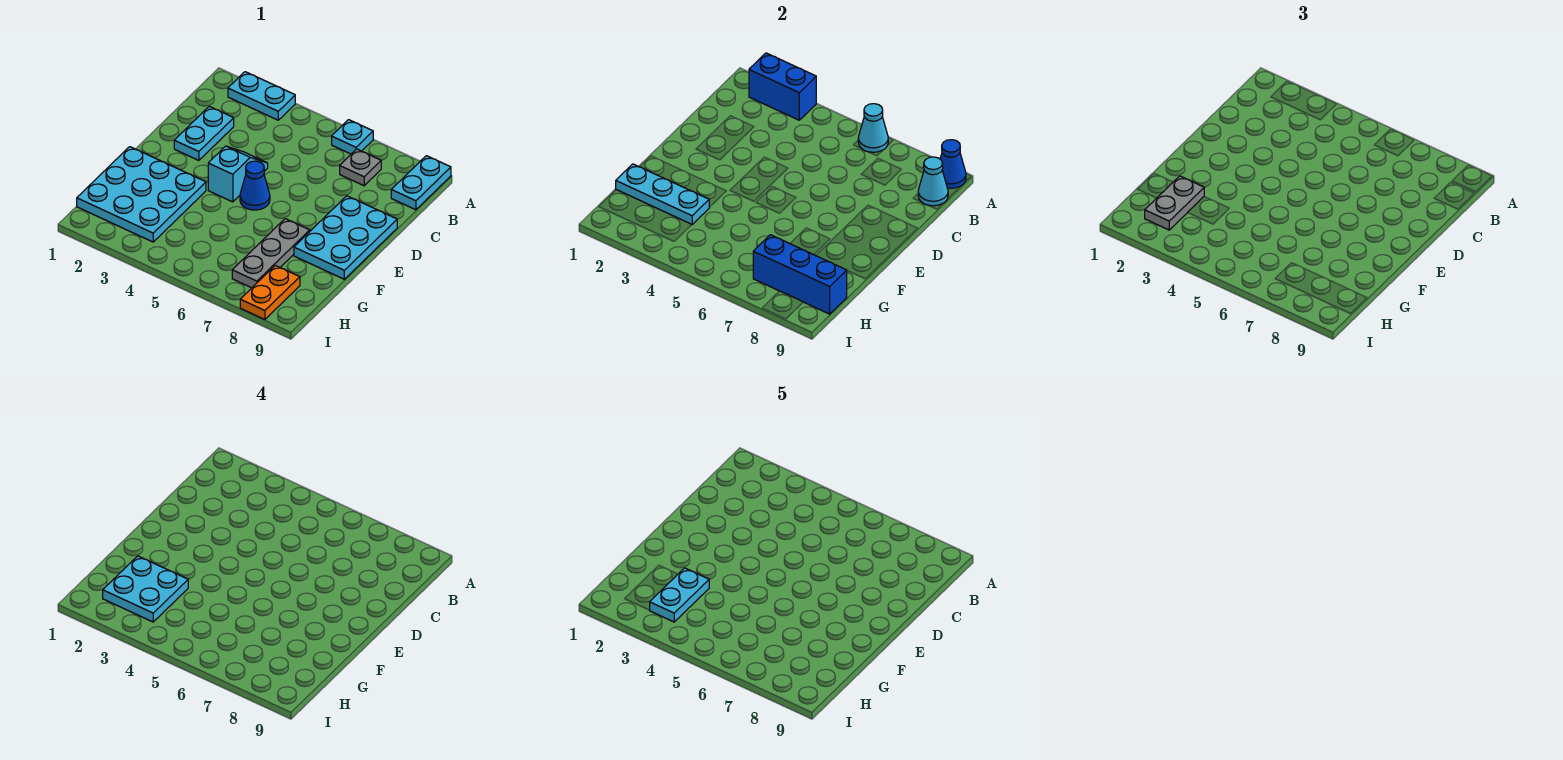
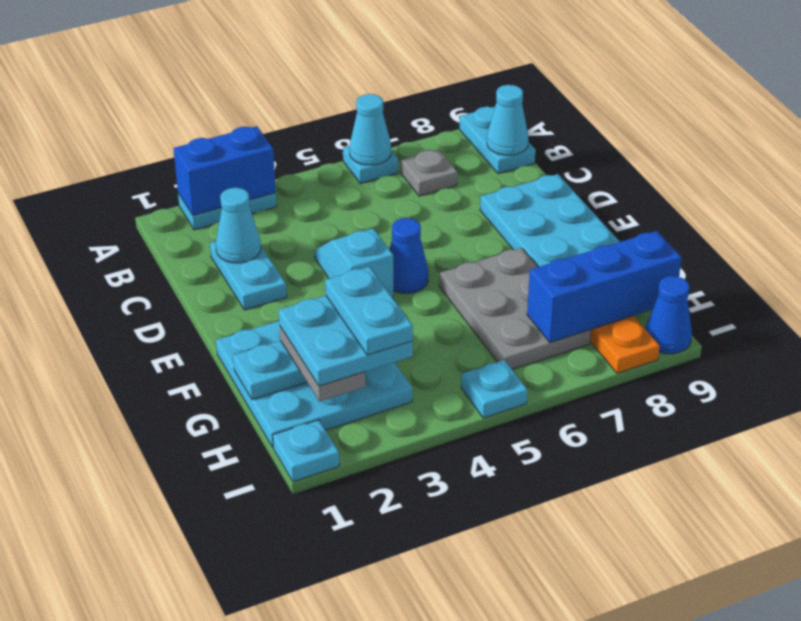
blue 1x1 cone [940,140,966,188] -> blue 1x1 cone moved to [645,276,692,354]
none -> cyan 1x1 cone [216,188,261,263]
grey 1x3 plate [232,219,310,288] -> grey 2x3 plate [439,248,591,369]
none -> cyan 1x1 plate [273,420,340,482]
none -> cyan 1x1 plate [461,360,527,418]

